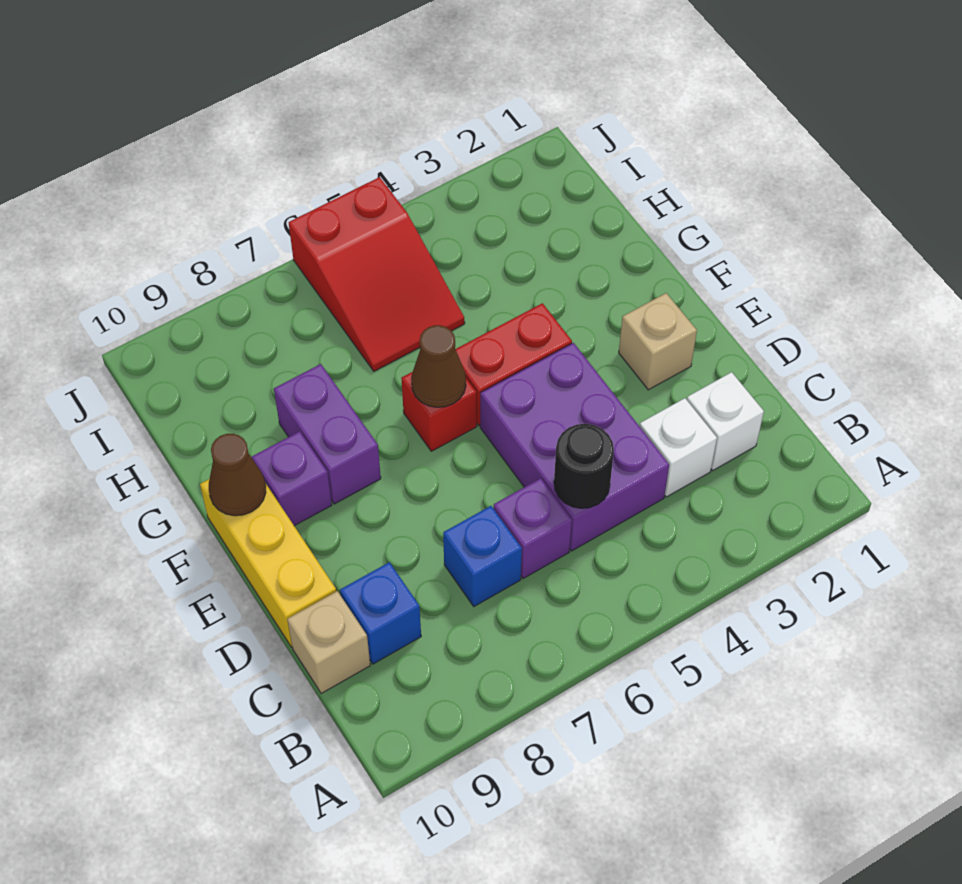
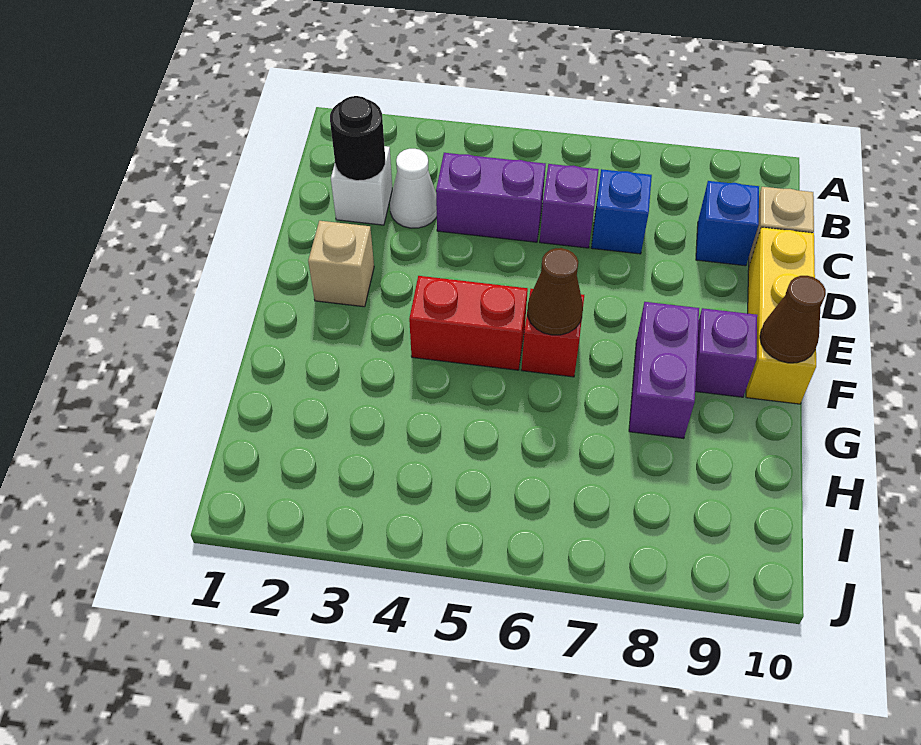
white 1x1 brick [640,398,717,497] -> white 1x1 cone [390,149,437,228]
purple 2x3 brick [480,343,669,551] -> purple 1x2 brick [436,153,546,242]
black 1x1 round brick [554,424,614,508] -> black 1x1 round brick moved to [330,96,385,181]
red 2x3 slope [289,177,465,371] -> none

